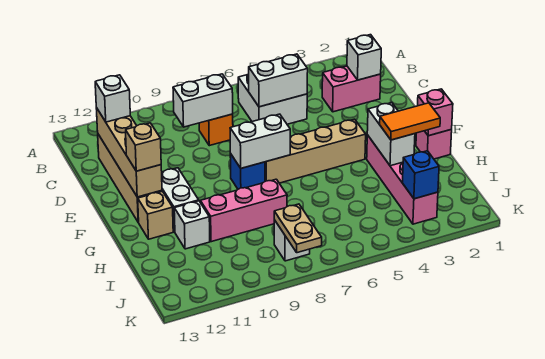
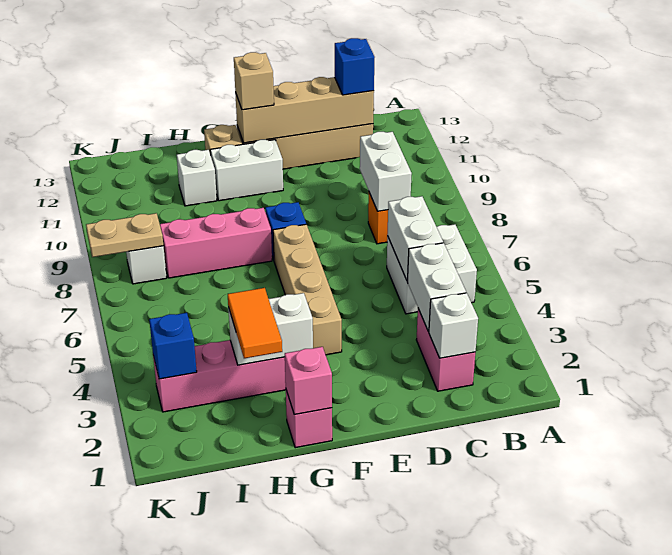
white 1x1 brick [95,75,130,122] -> blue 1x1 brick [335,38,375,95]
white 1x2 brick [230,114,290,168] -> white 1x2 brick moved to [407,243,466,332]
pink 1x3 brick [200,179,287,242] -> pink 1x3 brick turned to [160,208,272,278]

